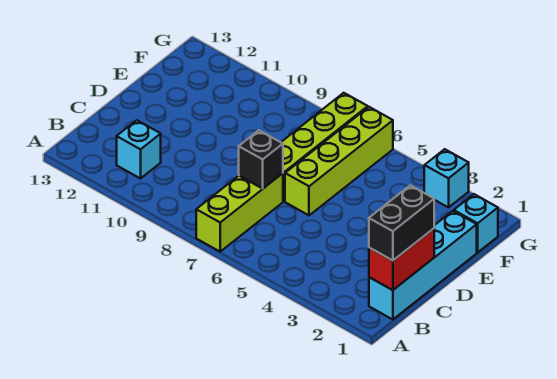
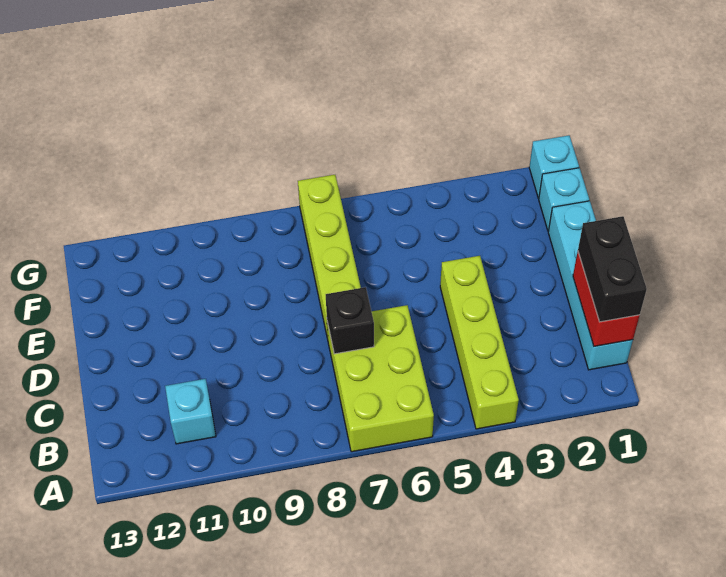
lime 1x3 brick [196,173,283,252] -> lime 2x3 brick [327,305,434,452]
lime 1x4 brick [285,107,393,215] -> lime 1x4 brick moved to [440,256,519,429]
cyan 1x1 brick [424,149,469,207] -> cyan 1x1 brick moved to [529,135,579,198]

